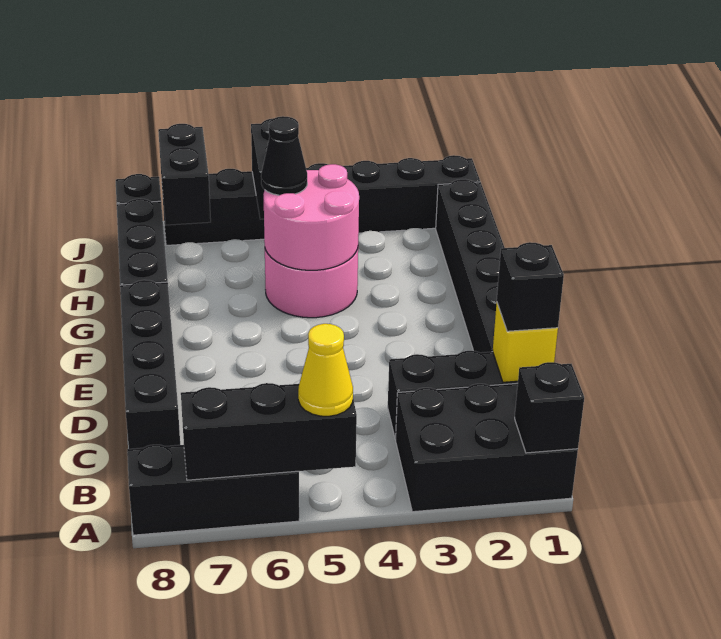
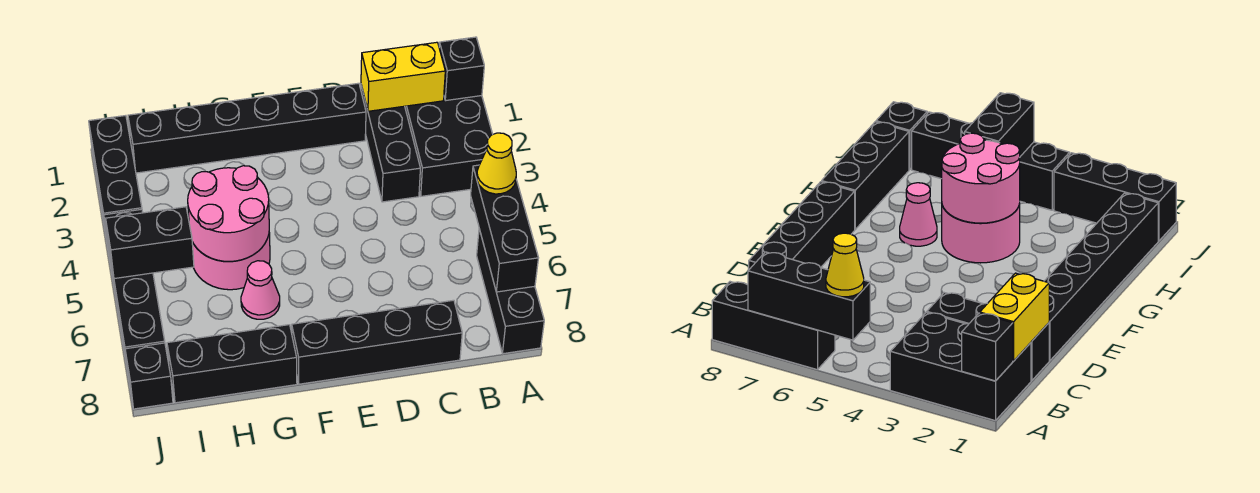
yellow 1x1 brick [493,303,558,382] -> yellow 1x2 brick [361,42,445,111]
black 1x1 brick [497,242,564,331] -> none
none -> pink 1x1 cone [241,261,280,319]
black 1x1 cone [261,116,307,195] -> none
black 1x2 brick [158,124,211,225] -> none

